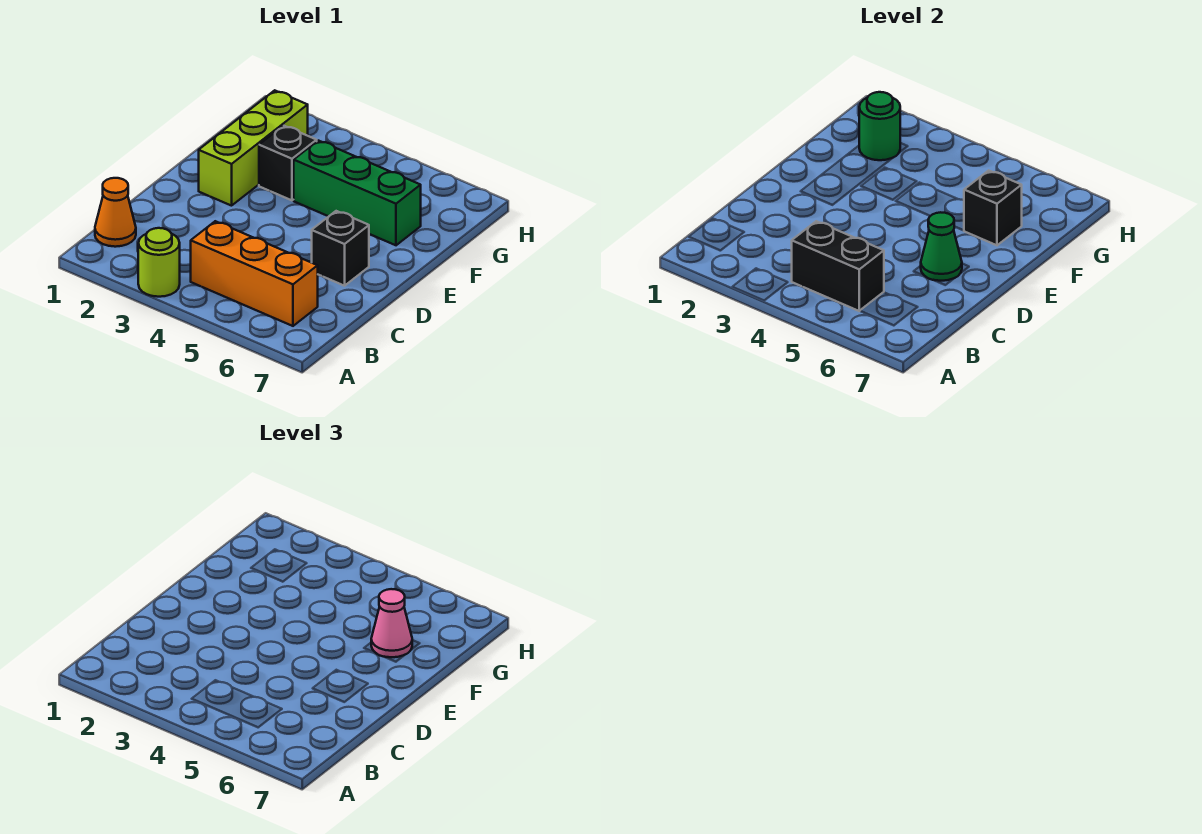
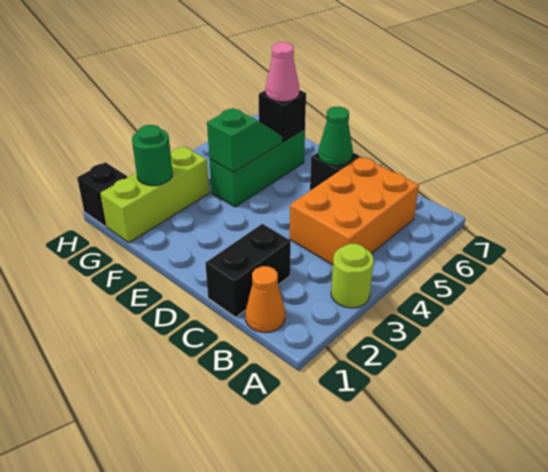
orange 1x3 brick [191,221,318,326] -> orange 2x3 brick [290,156,419,265]
black 1x2 brick [792,221,884,311] -> black 1x2 brick moved to [205,224,291,317]
lime 1x3 brick [199,90,308,206] -> lime 1x3 brick turned to [100,146,209,243]
black 1x1 brick [259,126,317,200] -> black 1x1 brick moved to [77,162,127,226]
none -> green 1x2 slope [207,108,282,172]

